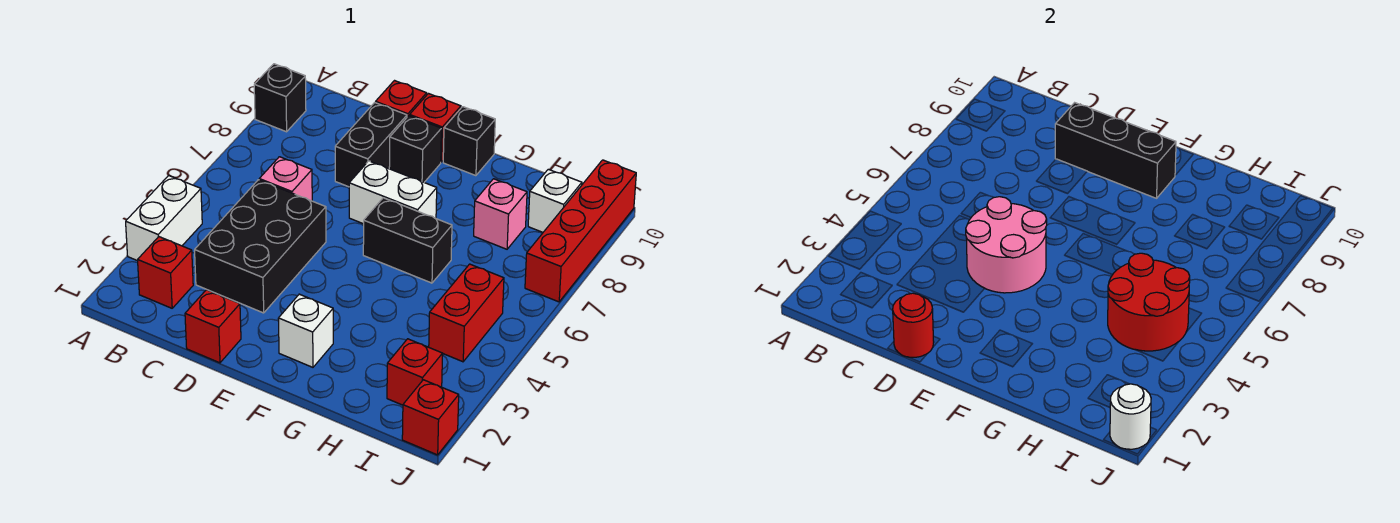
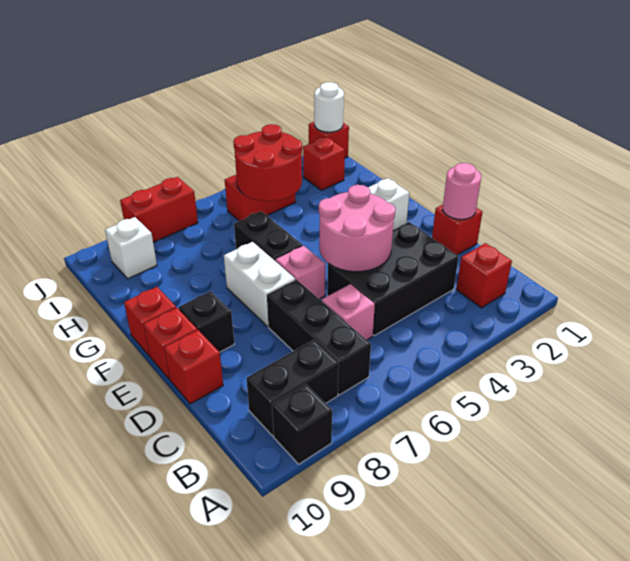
white 1x2 brick [126,176,202,261] -> none
red 1x1 round brick [893,293,934,357] -> pink 1x1 round brick [443,163,481,220]
black 1x2 brick [335,103,407,187] -> black 1x2 brick moved to [246,340,339,436]
black 1x3 brick [1055,103,1176,198] -> black 1x3 brick moved to [267,280,371,395]
black 1x1 brick [443,107,495,176] -> red 1x1 brick [124,287,176,356]
pink 1x1 brick [474,179,527,249] -> pink 1x1 brick moved to [275,246,325,299]
red 1x4 brick [525,160,636,302] -> red 1x2 brick [120,177,198,242]

